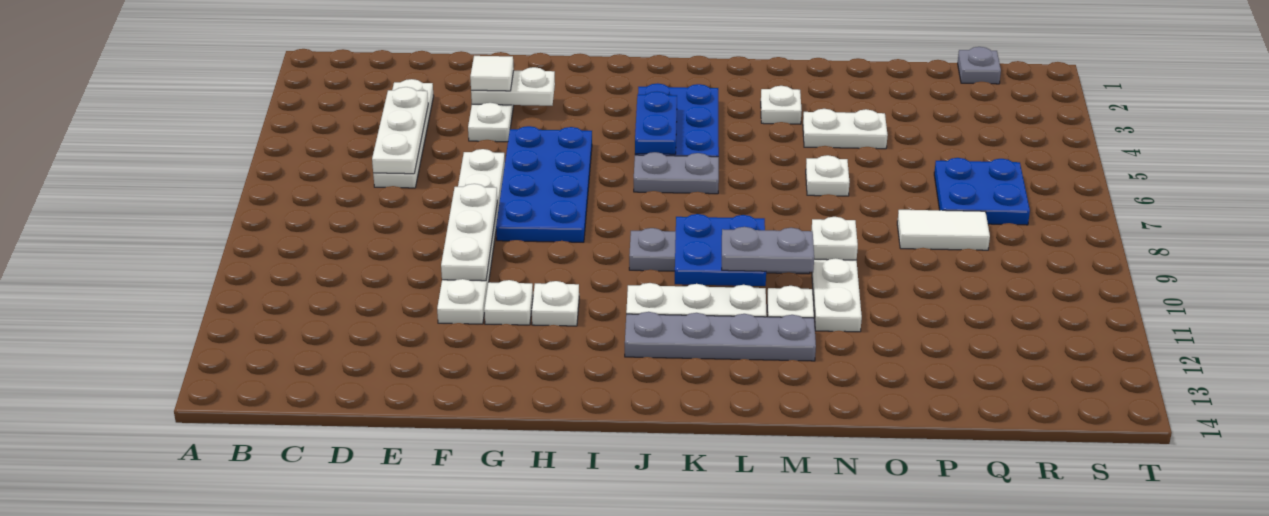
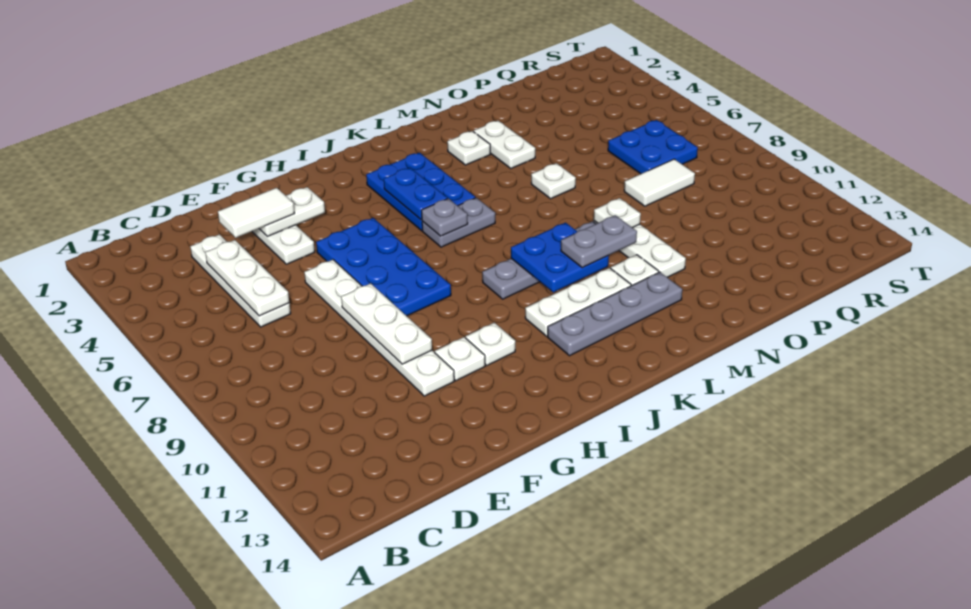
white 1x1 tile [470,56,514,91] -> white 1x2 tile [218,188,295,238]
white 1x2 plate [803,109,888,149] -> white 1x2 plate turned to [474,121,535,168]
grey 1x1 plate [958,47,1001,84] -> grey 1x1 plate moved to [422,198,468,236]

